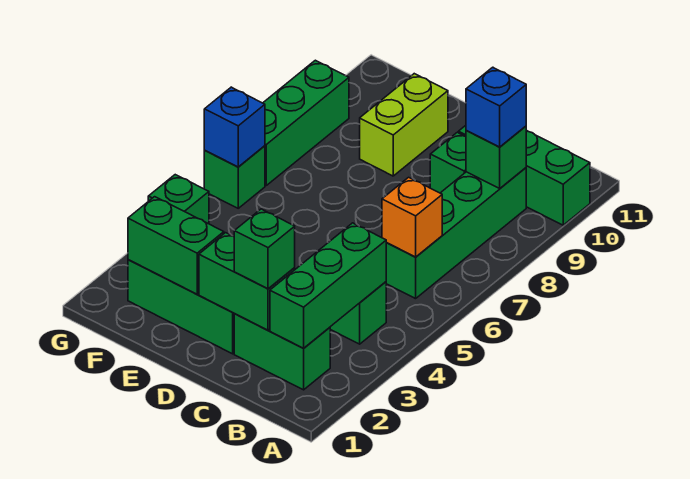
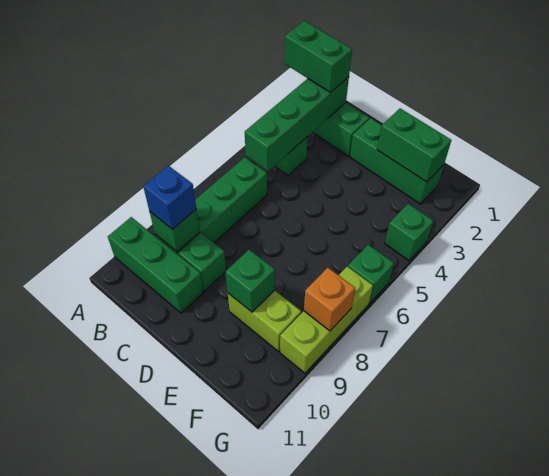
green 1x3 brick [270,223,386,348] -> green 1x4 brick [245,77,349,171]
orange 1x1 brick [382,177,442,257] -> orange 1x1 brick moved to [304,268,355,331]
green 1x2 brick [199,233,295,330] -> green 1x2 brick moved to [284,21,352,93]
green 1x1 brick [234,209,295,289] -> green 1x1 brick moved to [225,250,275,312]
lime 1x2 brick [360,74,448,176] -> lime 1x2 brick turned to [228,290,301,352]
blue 1x1 brick [204,87,265,167] -> none
green 1x3 brick [263,60,349,185] -> lime 1x3 brick [280,266,373,373]

